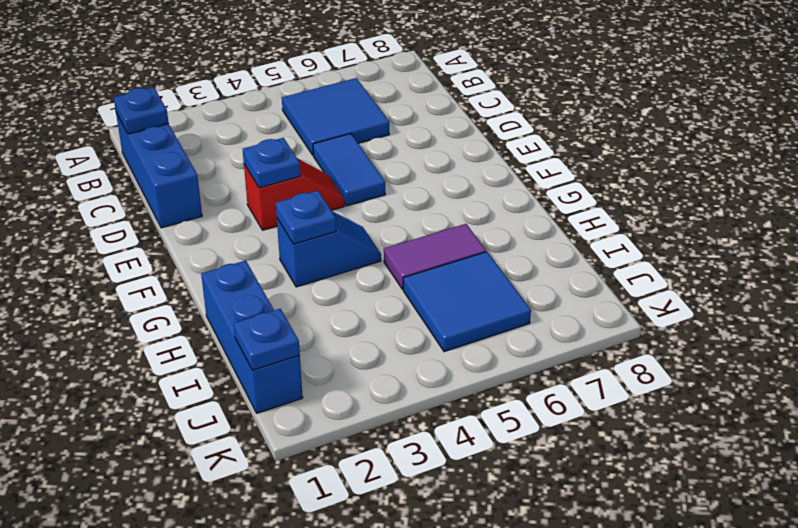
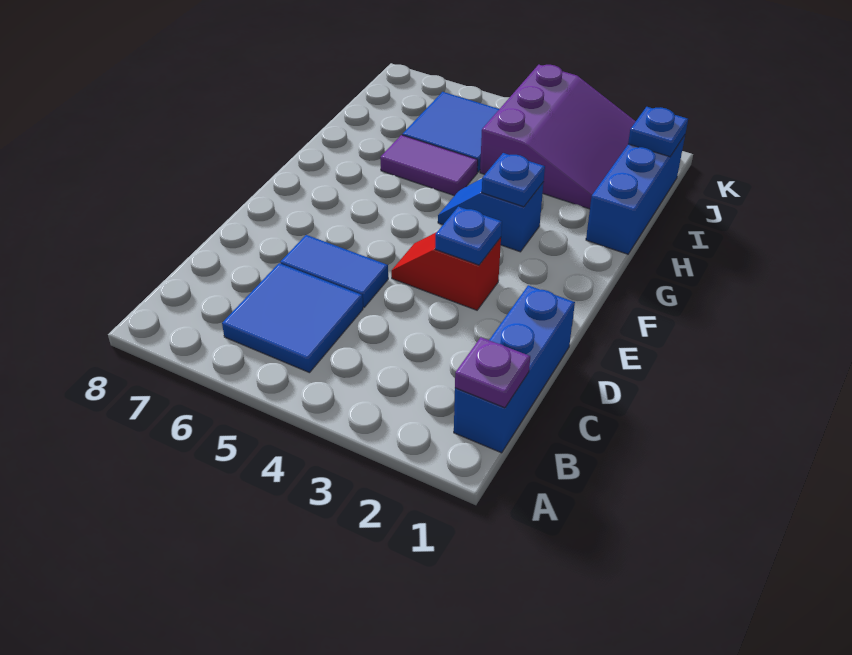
blue 1x1 plate [114,87,169,134] -> purple 1x1 plate [455,337,530,408]
blue 1x2 tile [313,134,385,206] -> blue 1x2 tile turned to [280,235,388,307]
none -> purple 3x3 slope [480,65,636,209]

